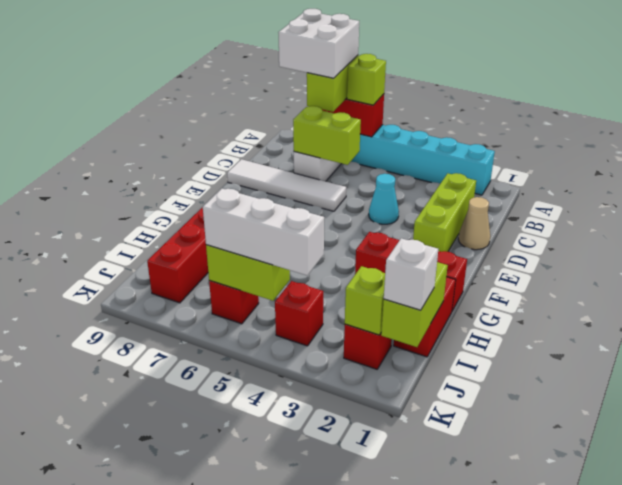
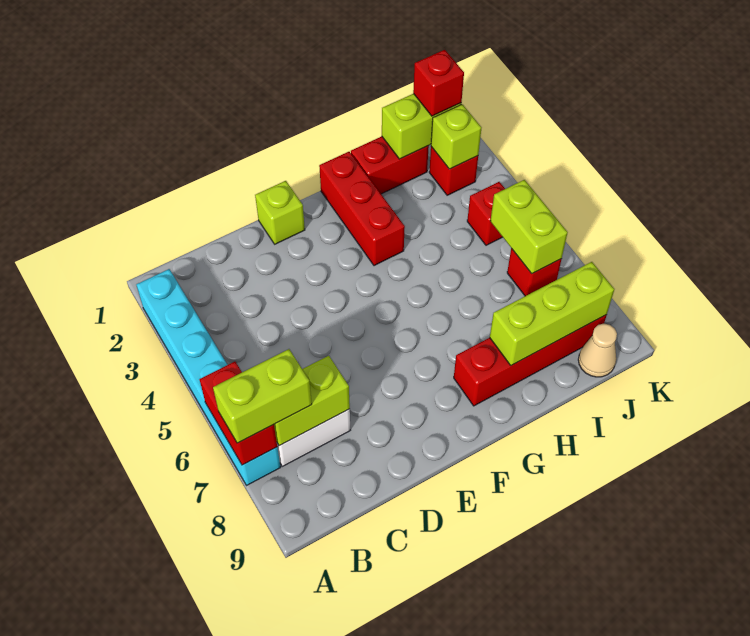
lime 1x1 brick [347,54,386,105] -> lime 1x1 brick moved to [255,181,305,244]
white 2x2 brick [278,9,359,78] -> none
lime 1x3 brick [413,173,476,252] -> lime 1x3 brick moved to [490,262,614,365]
lime 1x2 brick [293,106,361,165] -> lime 1x2 brick turned to [274,356,350,446]
tan 1x1 cone [458,197,490,250] -> tan 1x1 cone moved to [578,324,617,377]
cyan 1x1 cone [369,174,399,224] -> none
white 1x4 tile [227,159,346,211] -> none
white 1x1 brick [384,238,438,310] -> red 1x1 brick [413,50,464,116]
white 1x3 brick [203,189,324,275] -> none

